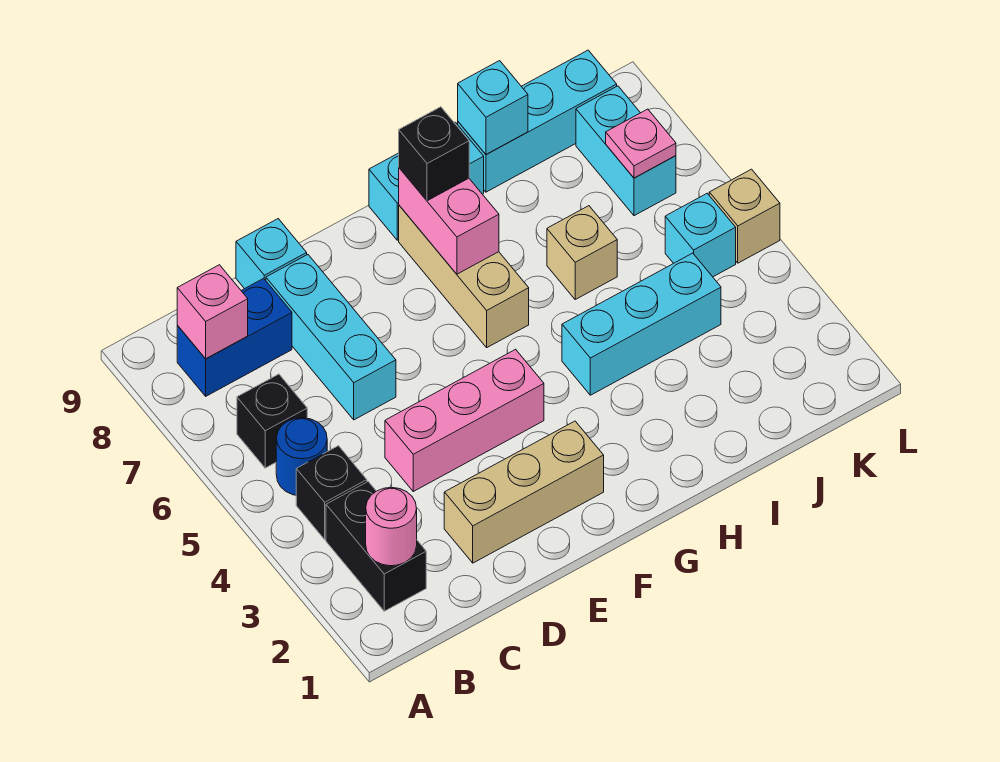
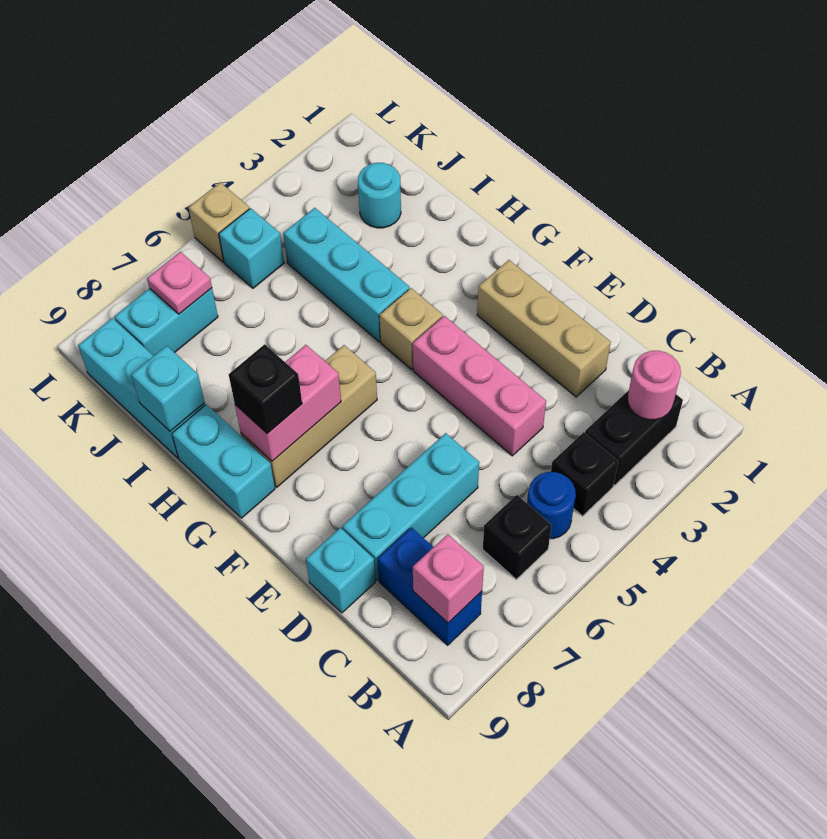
tan 1x1 brick [547,206,617,299] -> tan 1x1 brick moved to [379,288,443,369]
none -> cyan 1x1 round brick [358,163,401,228]

